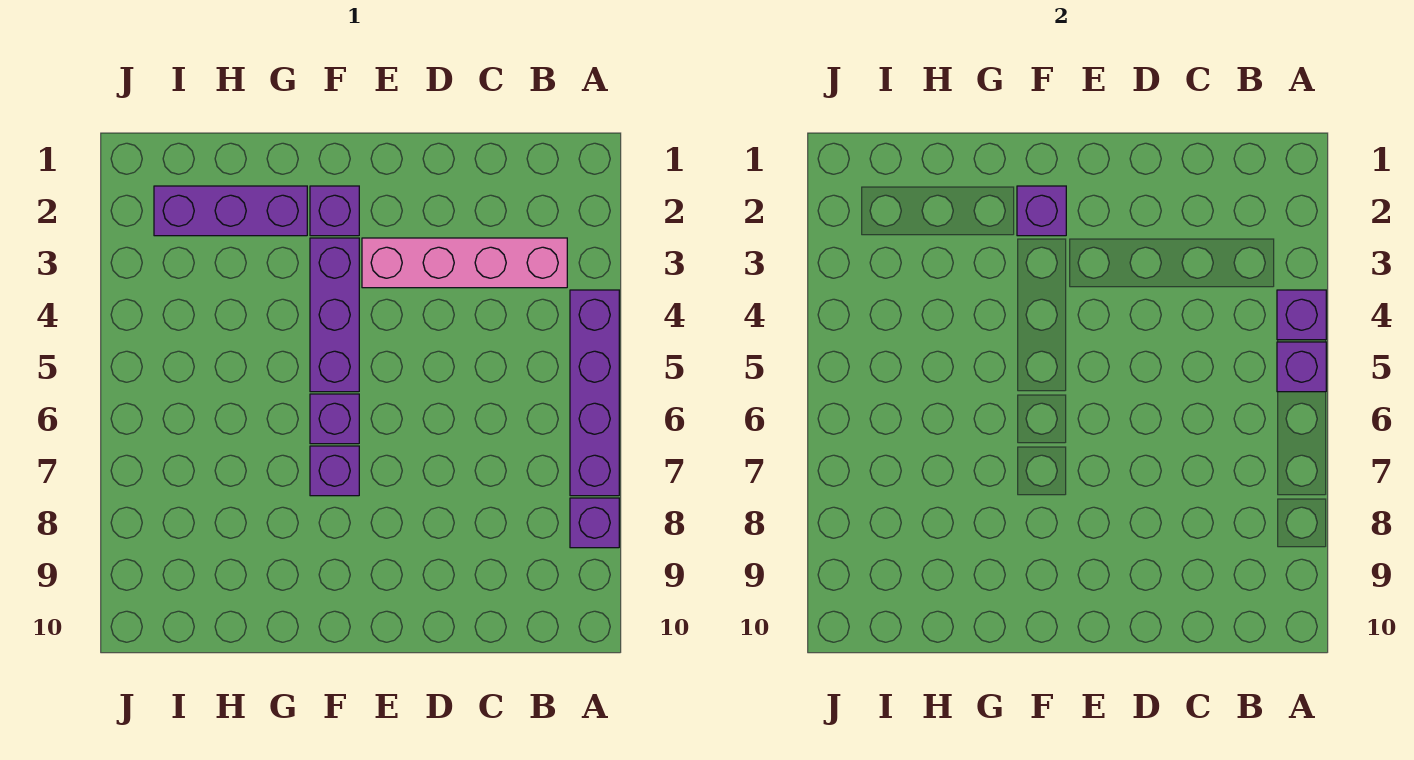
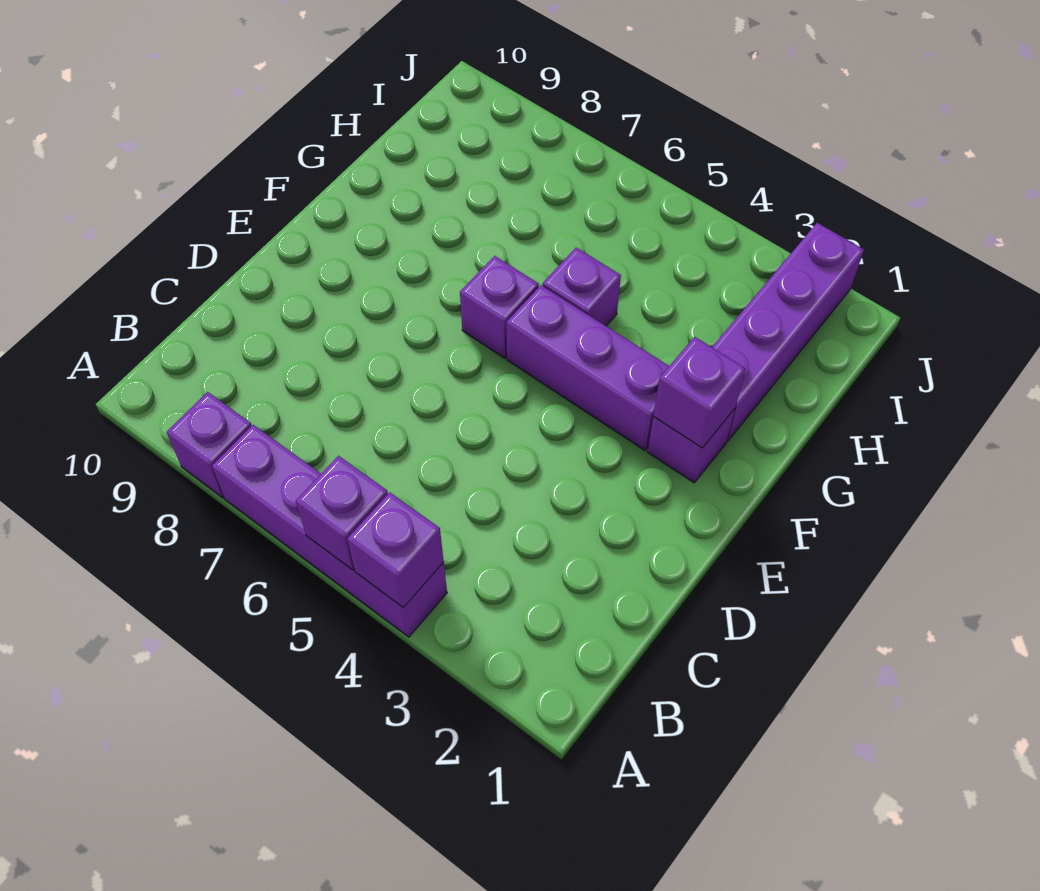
pink 1x4 brick [362,238,567,288] -> none
purple 1x1 brick [310,446,359,496] -> purple 1x1 brick moved to [543,248,621,326]
purple 1x3 brick [154,186,307,236] -> purple 1x4 brick [712,223,864,441]

